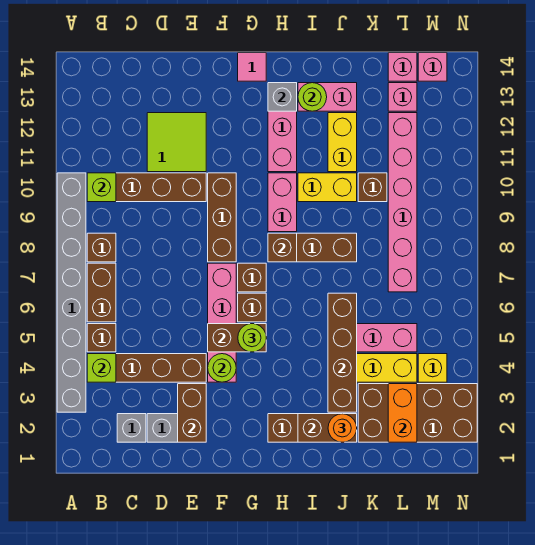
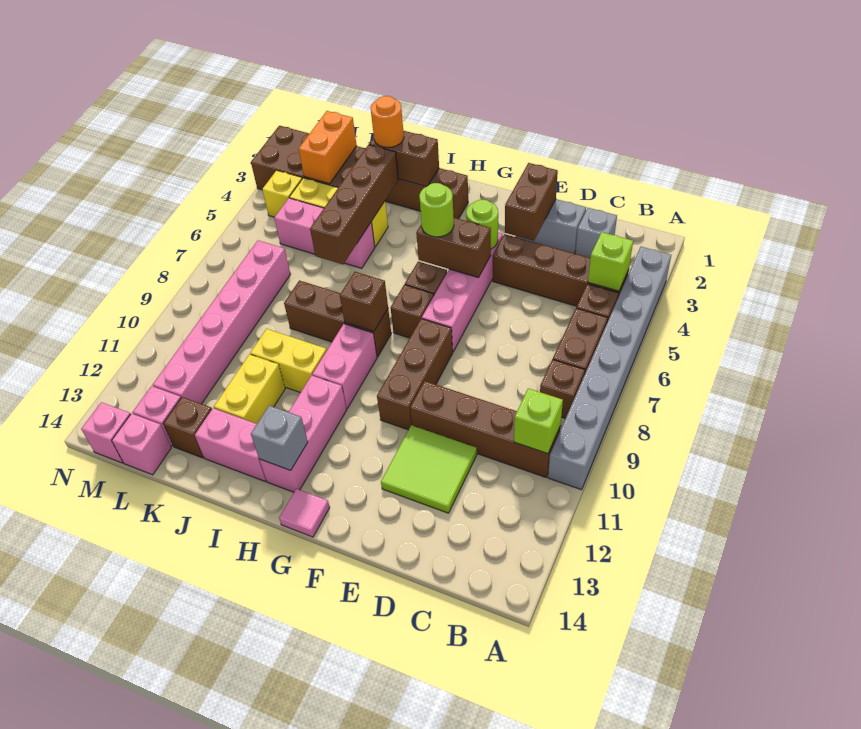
lime 1x1 round brick [298,83,327,111] -> none
brown 1x1 brick [358,173,387,202] -> brown 1x1 brick moved to [163,397,212,458]

